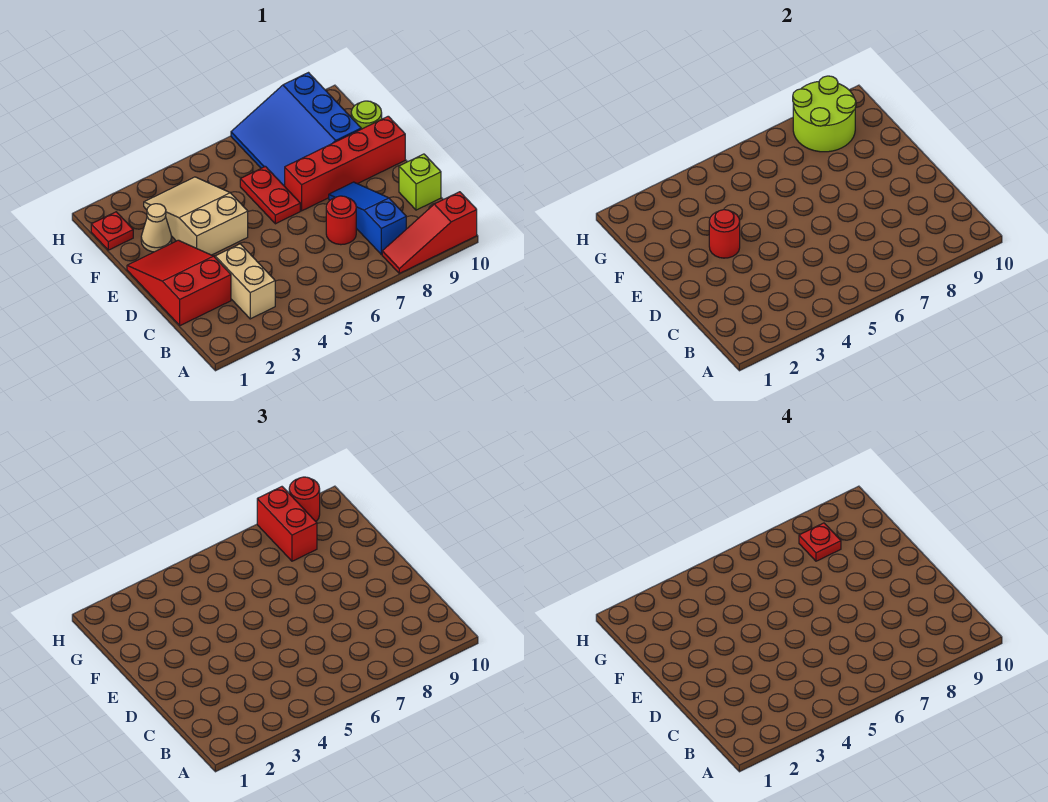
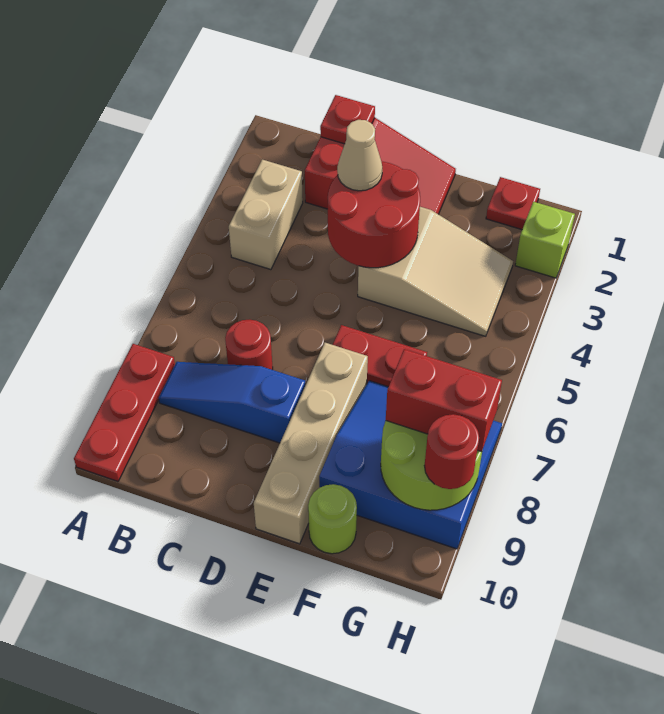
red 1x3 slope [382,192,477,273] -> red 1x3 plate [74,344,175,481]
tan 1x2 brick [215,244,275,319] -> tan 1x2 brick turned to [229,159,303,270]
blue 1x3 slope [329,182,406,255] -> blue 1x3 slope turned to [159,362,305,443]
lime 1x1 brick [399,154,441,210] -> lime 1x1 brick moved to [515,202,575,278]
red 1x1 round brick [709,210,740,258] -> red 2x2 round brick [328,161,420,268]
red 1x4 brick [285,116,405,211] -> tan 1x4 brick [254,343,368,544]
tan 1x1 cone [141,204,172,252] -> tan 1x1 cone moved to [337,120,382,191]
red 1x1 plate [799,523,841,561] -> red 1x1 plate moved to [320,95,375,144]

